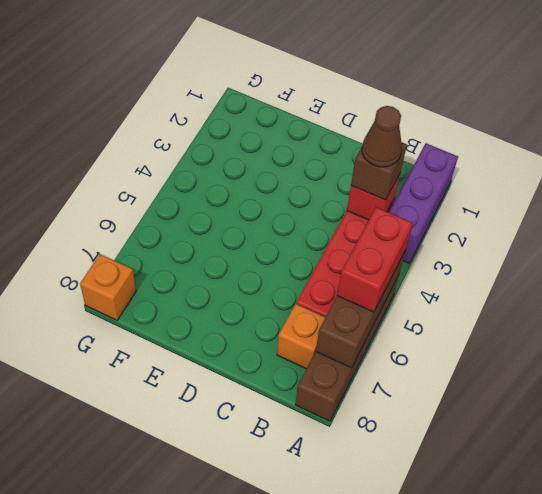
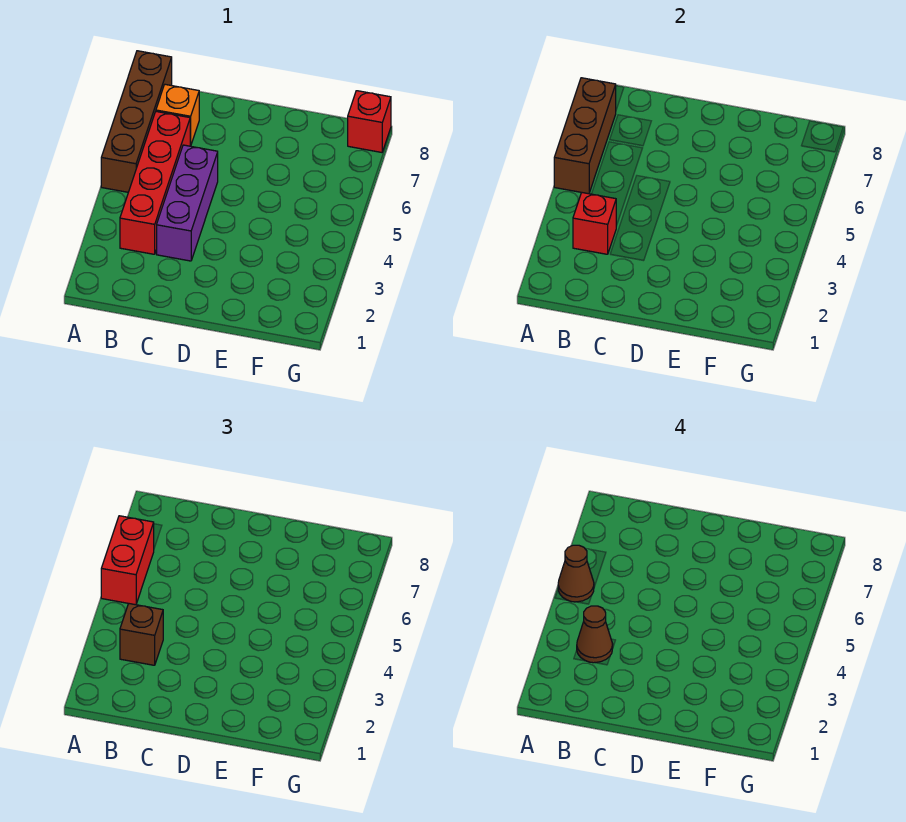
purple 1x3 brick [389,143,458,263] -> purple 1x3 brick moved to [157,145,218,261]
none -> brown 1x1 cone [558,545,594,602]
orange 1x1 brick [80,254,136,320] -> red 1x1 brick [348,91,391,152]

